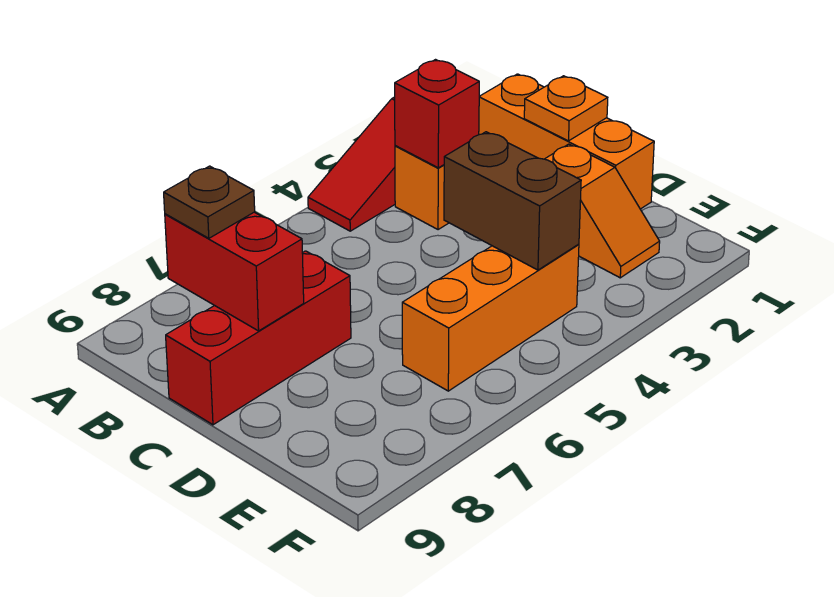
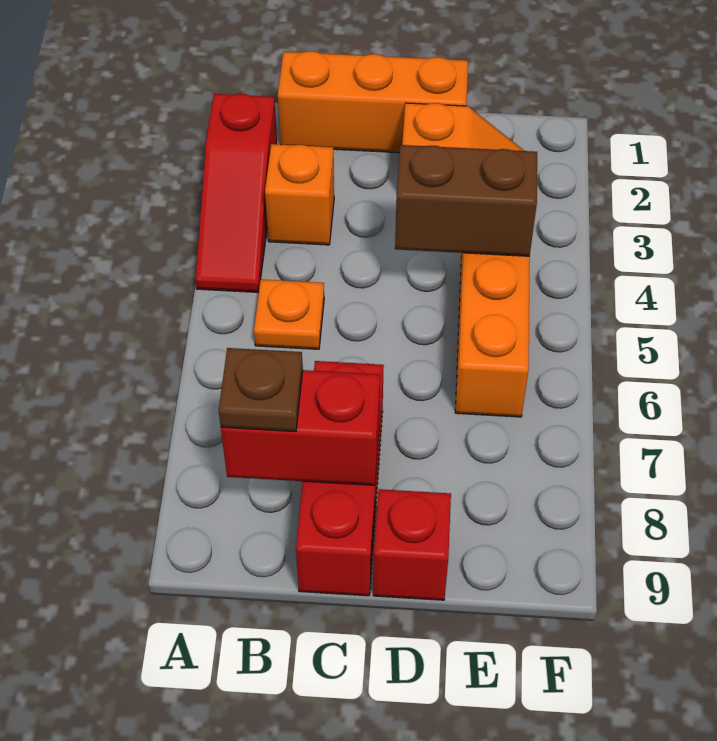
red 1x1 brick [395,60,479,168] -> red 1x1 brick moved to [373,489,451,600]
orange 1x1 plate [524,76,608,141] -> orange 1x1 plate moved to [254,279,324,349]

